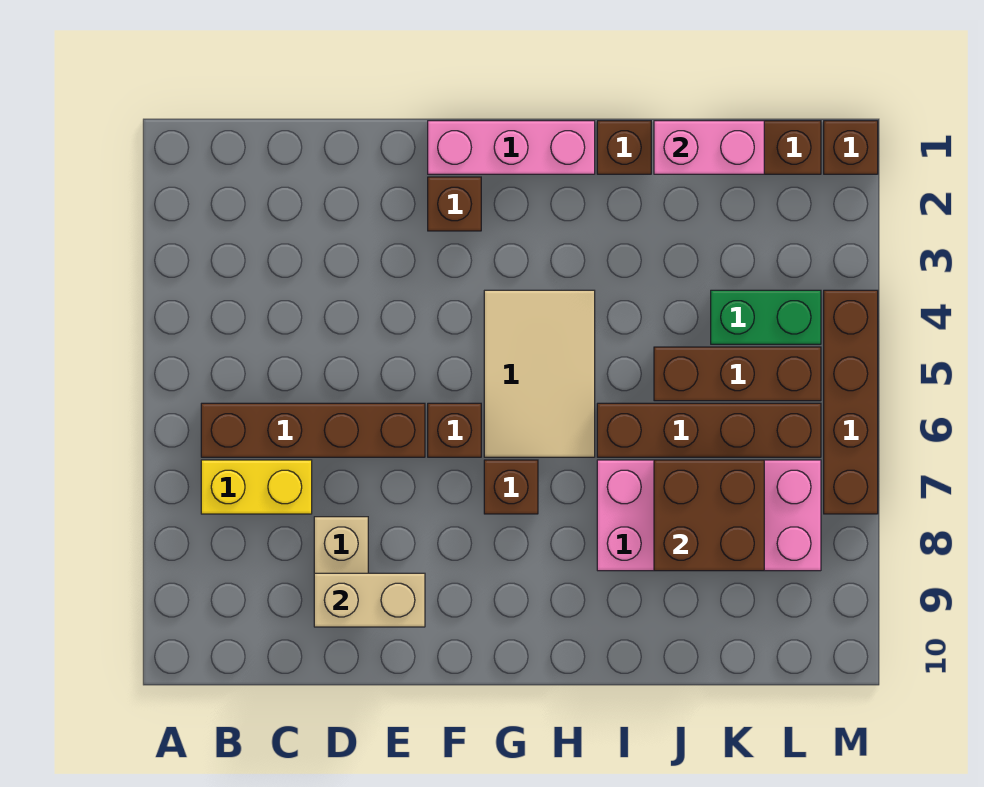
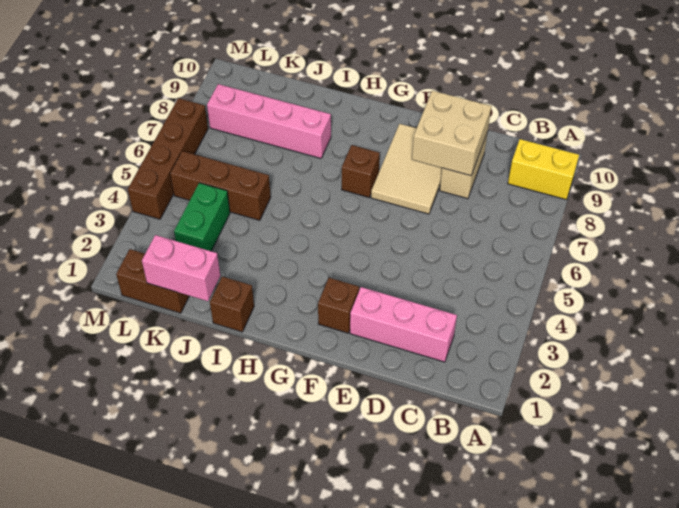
brown 1x4 brick [201,403,425,457] -> none
yellow 1x2 brick [201,460,312,514] -> yellow 1x2 brick moved to [508,139,579,200]
tan 1x2 brick [314,573,425,627] -> tan 2x2 brick [412,91,492,176]
pink 1x3 brick [428,121,595,174] -> pink 1x3 brick moved to [350,287,457,362]
brown 1x1 brick [428,403,481,457] -> none
tan 2x3 tile [484,290,595,457] -> tan 2x3 tile moved to [371,124,442,214]
brown 1x4 brick [597,403,821,457] -> none
pink 2x4 brick [597,460,821,571] -> pink 1x4 brick [207,84,331,158]
brown 2x2 brick [654,460,764,571] -> none
green 1x2 brick [711,290,821,344] -> green 1x2 brick turned to [174,183,230,251]
brown 1x1 brick [824,121,878,174] -> none

